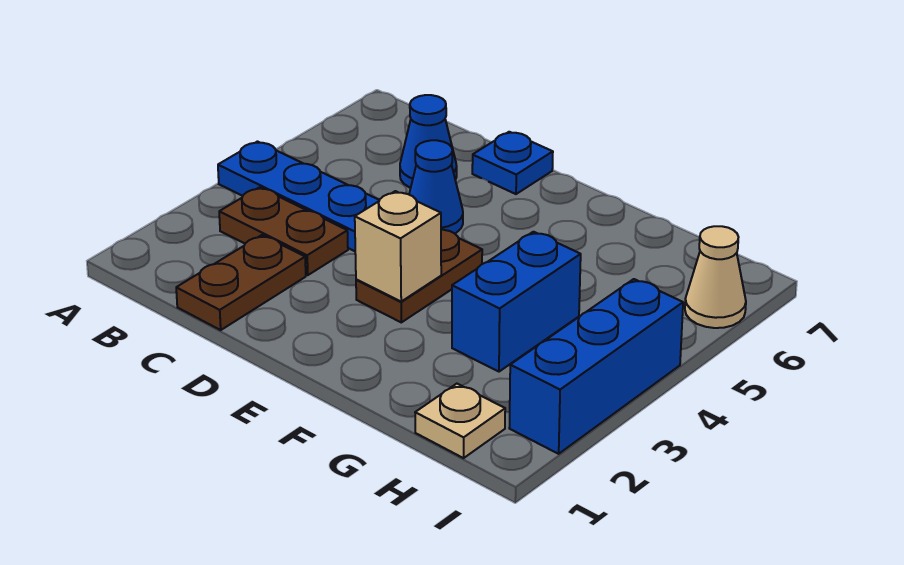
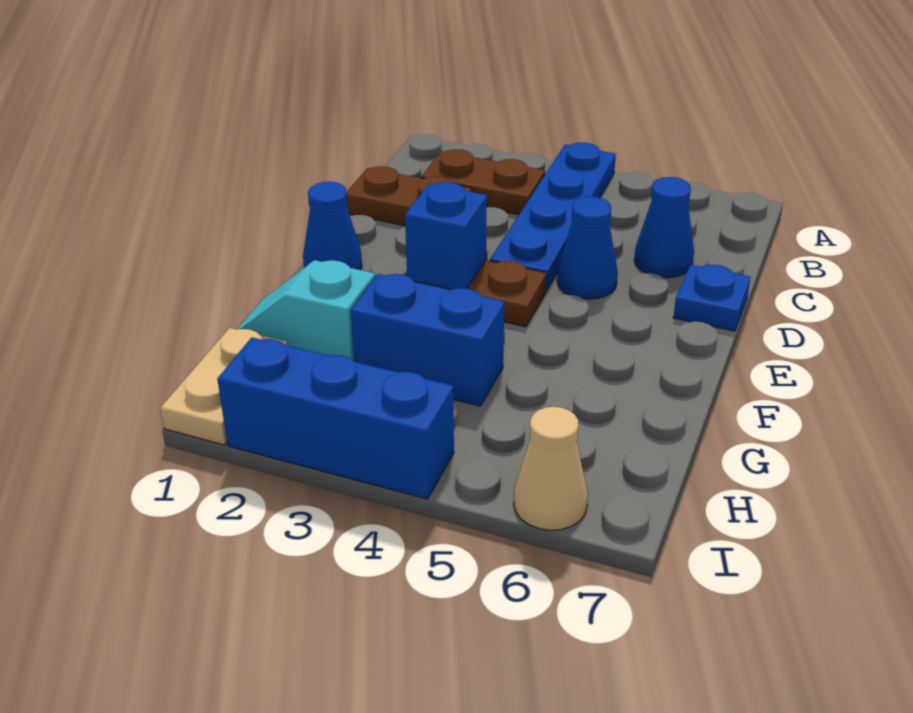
brown 1x2 plate [219,187,348,275] -> brown 1x2 plate turned to [421,149,545,215]
none -> blue 1x1 cone [303,182,362,270]
tan 1x1 brick [355,191,441,301] -> blue 1x1 brick [405,182,487,289]
none -> cyan 1x2 slope [237,260,375,361]
tan 1x1 plate [415,384,505,458] -> tan 1x2 plate [160,328,287,445]

